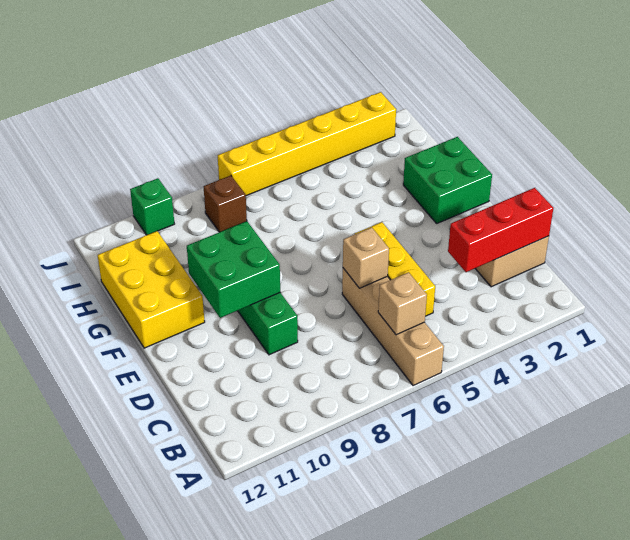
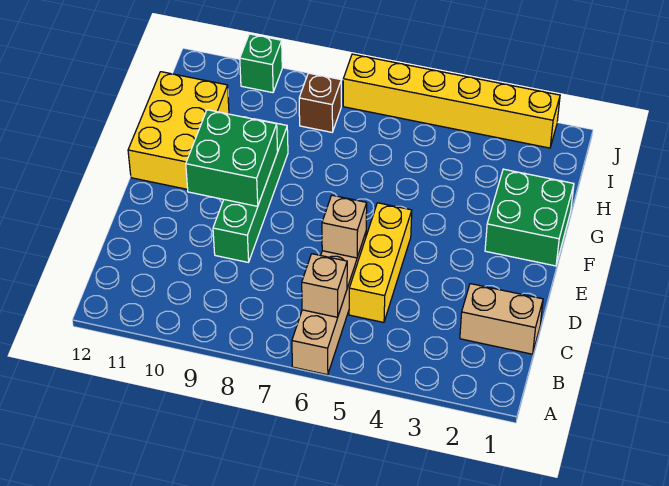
red 1x3 brick [448,188,553,272] -> none

